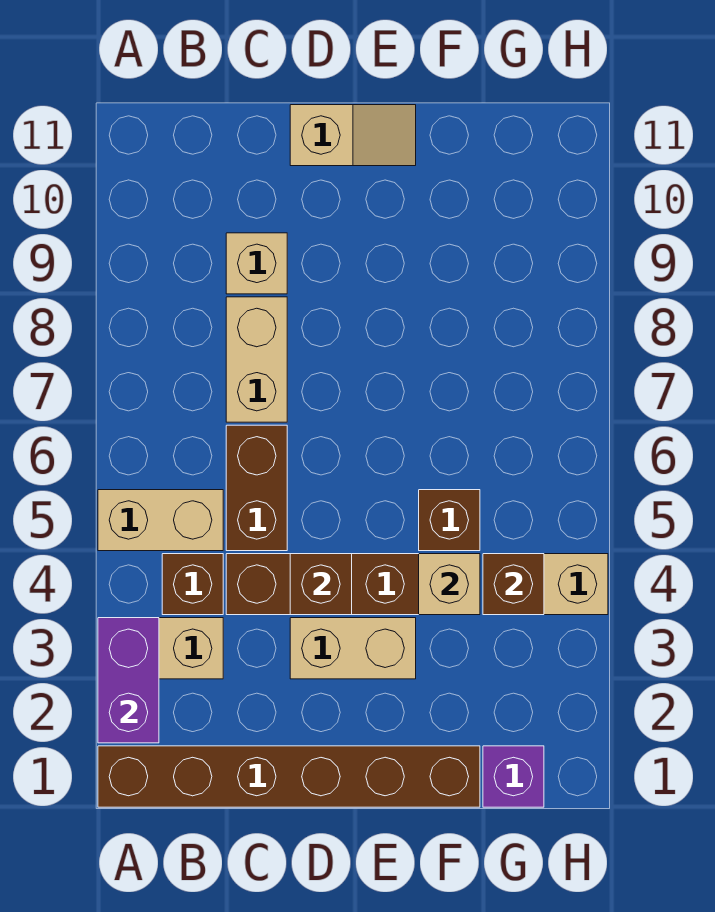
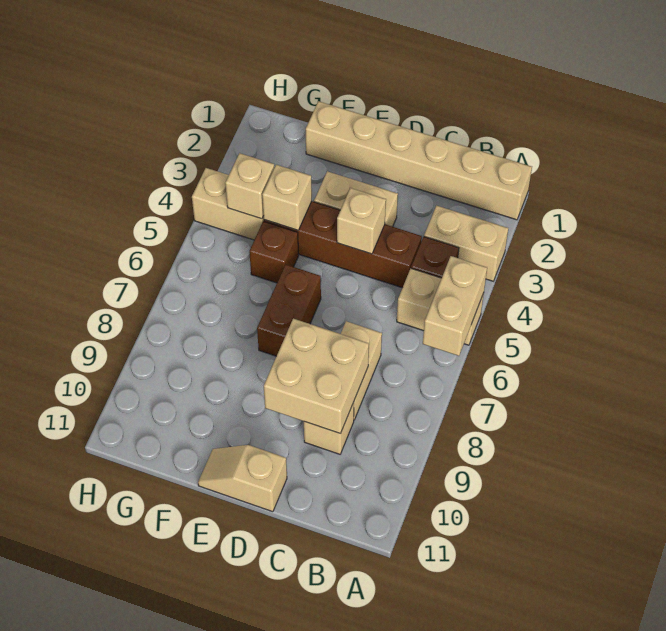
brown 1x6 brick [98,746,480,807] -> tan 1x6 brick [306,101,532,220]
purple 1x2 brick [98,618,159,743] -> none
none -> tan 1x2 brick [423,256,487,356]
brown 1x2 brick [226,425,287,551] -> brown 1x2 brick moved to [257,265,321,356]
none -> tan 2x2 brick [264,318,369,434]
brown 1x1 brick [290,554,352,615] -> tan 1x1 brick [337,188,386,254]
purple 1x1 brick [483,746,544,807] -> none
brown 1x1 brick [483,554,544,615] -> tan 1x1 brick [225,153,274,219]

